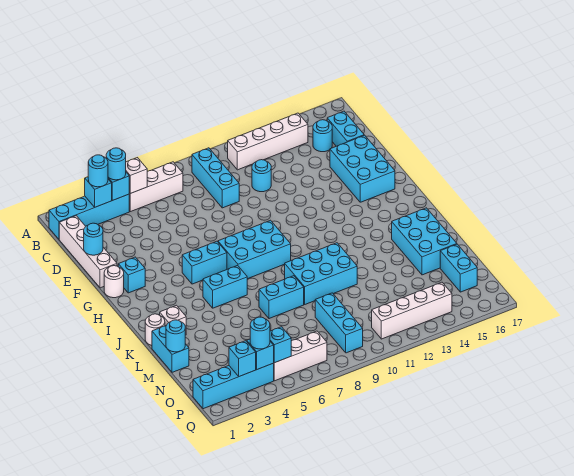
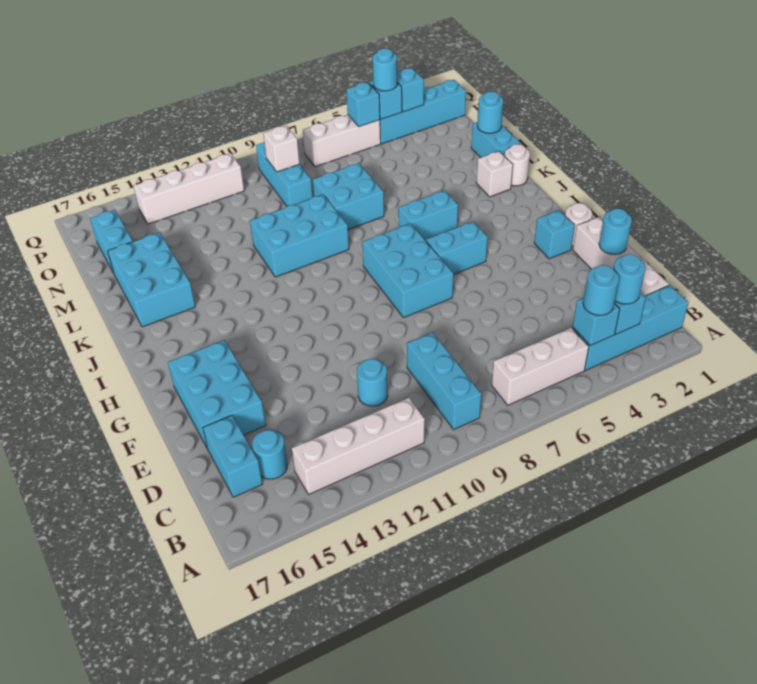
white 1x1 brick [126,158,147,194] -> white 1x1 brick moved to [263,126,300,172]
cyan 2x3 brick [218,220,291,279] -> cyan 2x3 brick turned to [362,224,453,318]
cyan 1x2 brick [259,276,304,319] -> cyan 2x2 brick [313,163,384,229]

